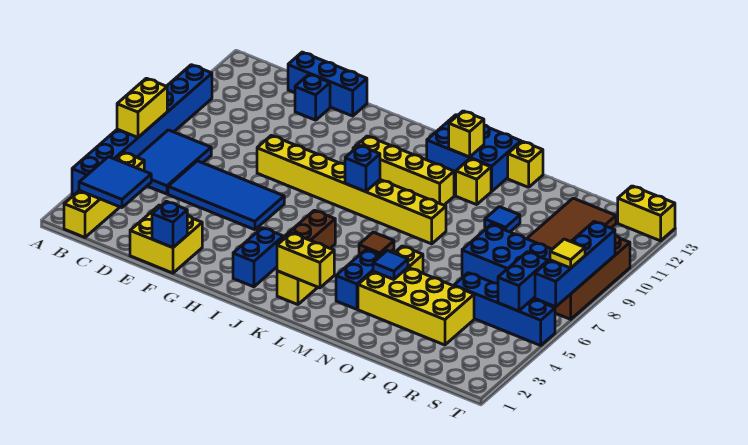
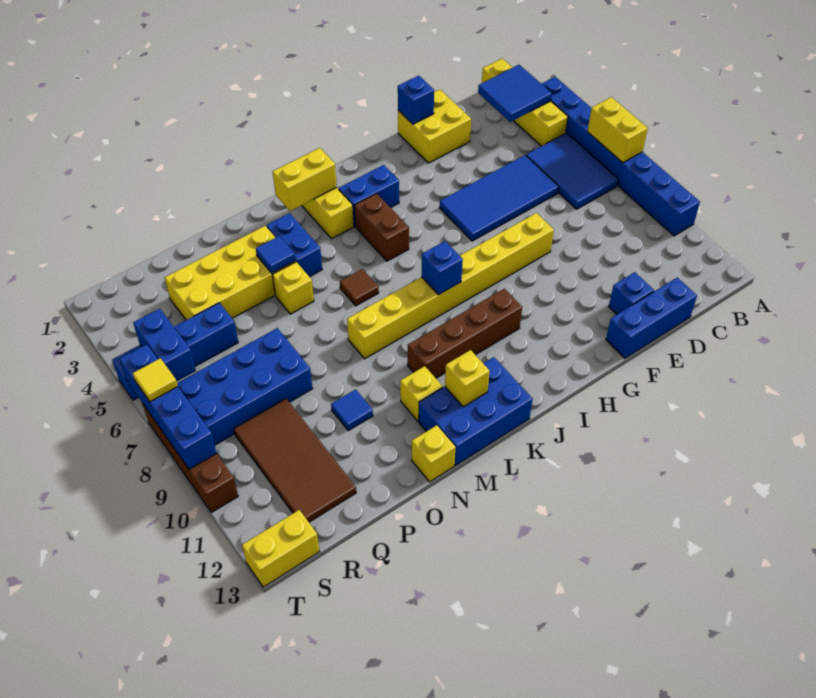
blue 1x2 brick [233,228,283,287] -> blue 1x2 brick turned to [339,165,399,226]
yellow 1x4 brick [353,136,454,205] -> brown 1x4 brick [408,289,522,378]

